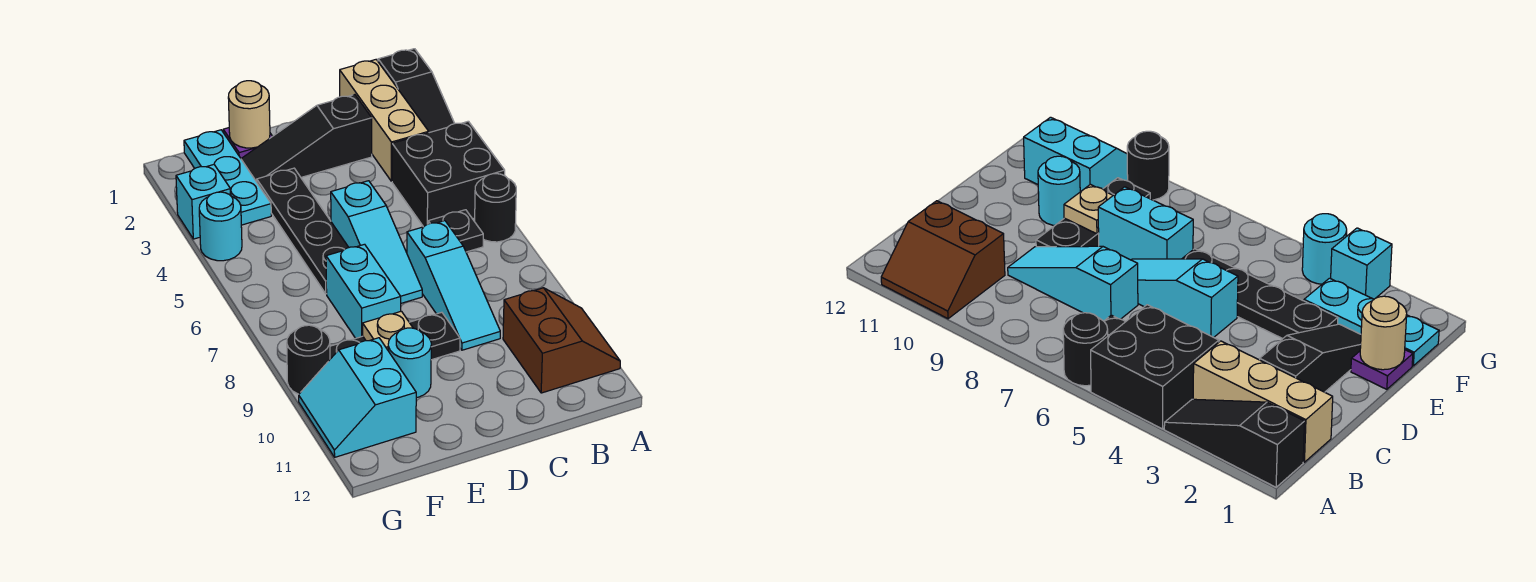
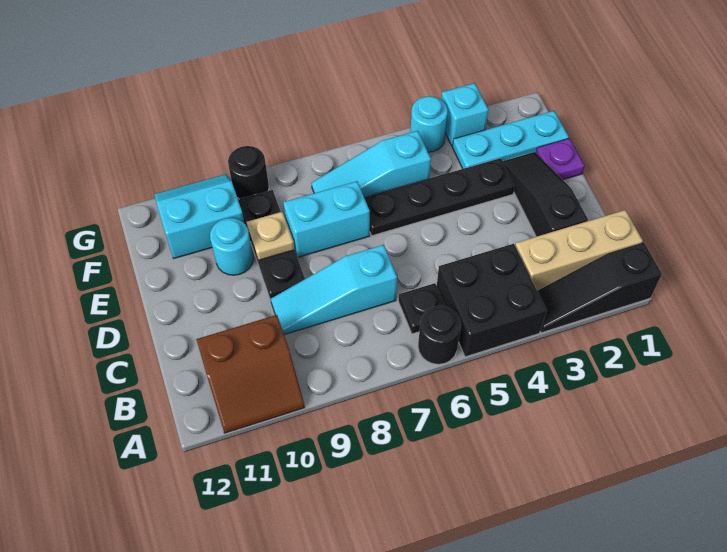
cyan 1x3 slope [331,181,422,303] -> cyan 1x3 slope moved to [312,131,431,197]
tan 1x1 round brick [228,81,270,148] -> none

